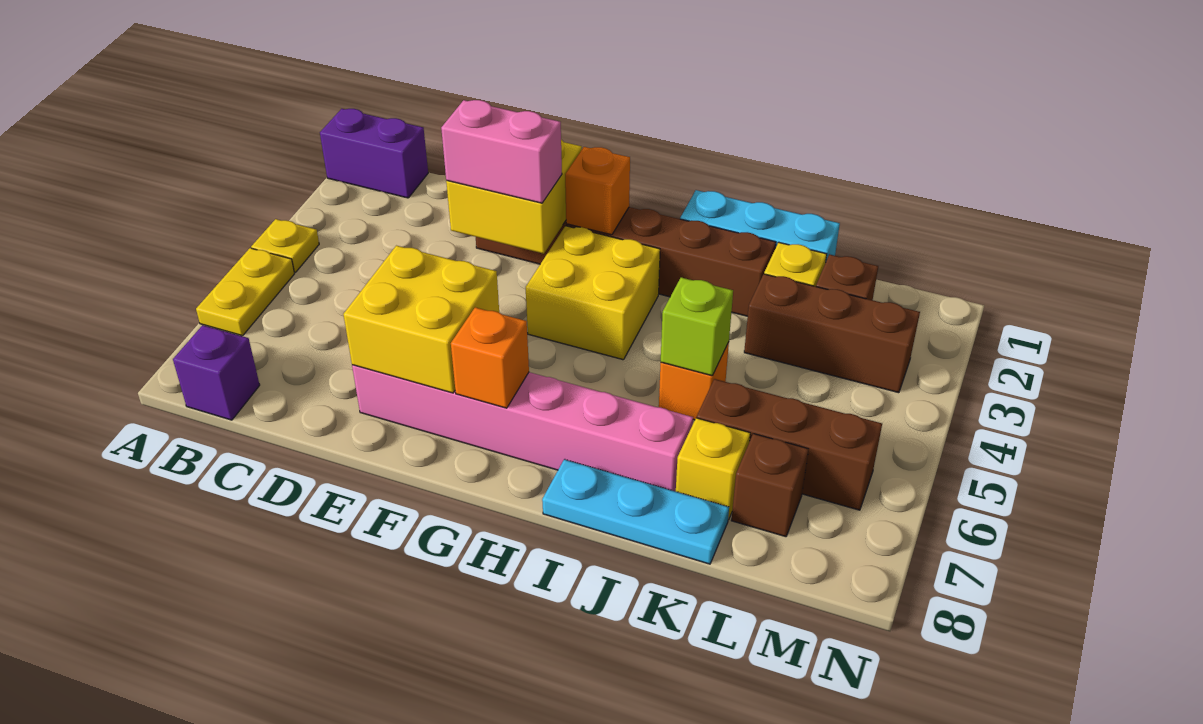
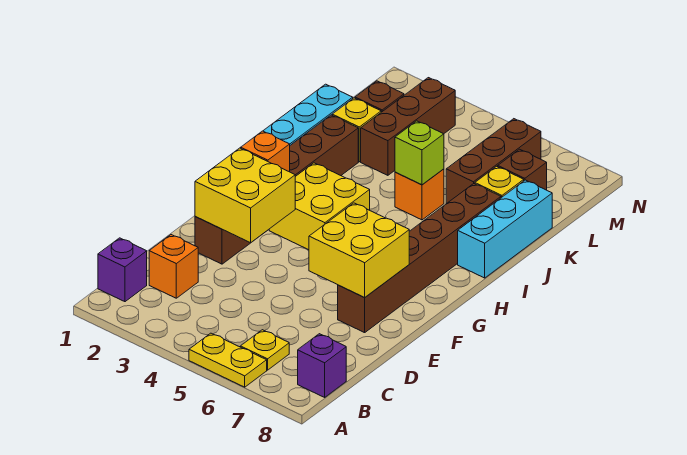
purple 1x2 brick [320,109,428,198] -> purple 1x1 brick [98,238,147,302]
yellow 1x1 plate [251,219,319,272] -> yellow 1x1 plate moved to [240,330,289,370]
pink 1x2 brick [441,100,562,203] -> none
pink 1x6 brick [352,365,693,491] -> brown 1x6 brick [338,184,501,333]
orange 1x1 brick [451,307,529,408] -> orange 1x1 brick moved to [149,235,198,298]
cyan 1x3 plate [542,459,729,564] -> cyan 1x3 brick [458,180,552,278]

